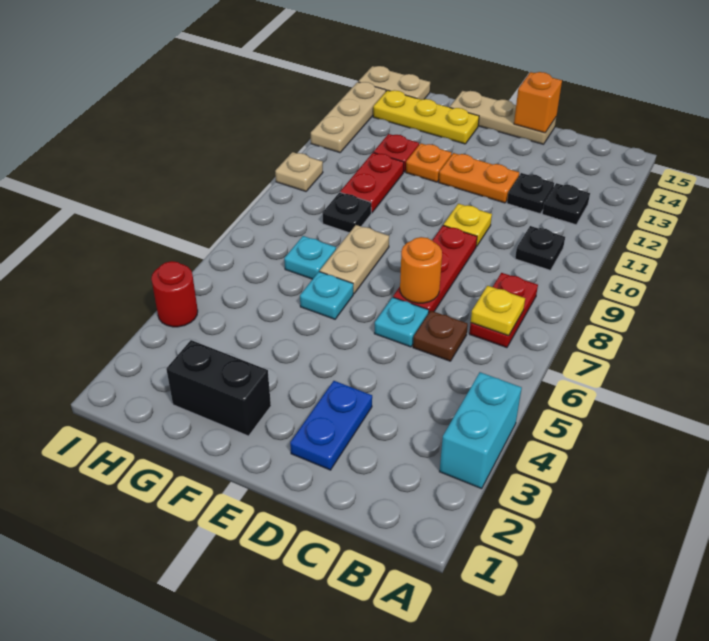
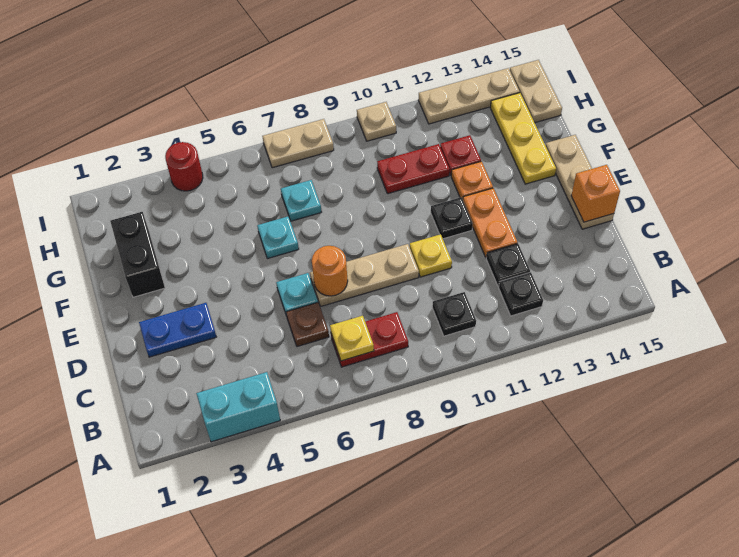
red 1x3 plate [393,225,477,312] -> tan 1x3 plate [310,244,419,306]
tan 1x2 plate [320,225,389,294] -> tan 1x2 plate moved to [262,119,334,168]
black 1x1 plate [322,192,371,233] -> black 1x1 plate moved to [431,197,473,239]

